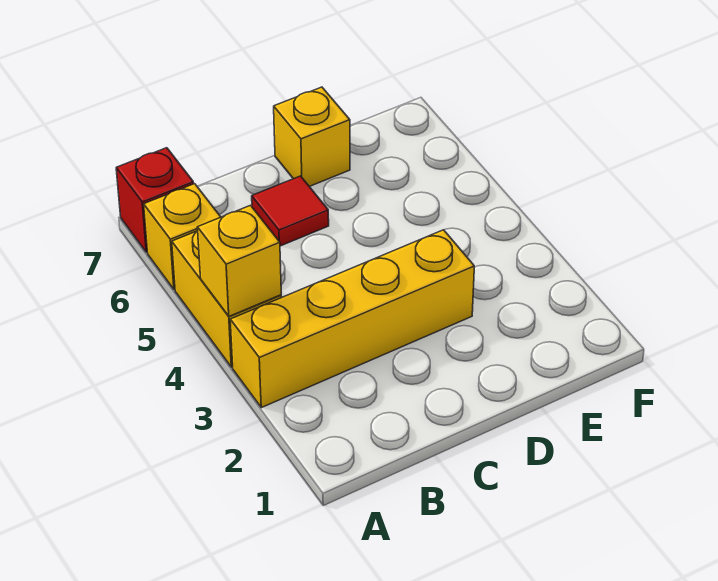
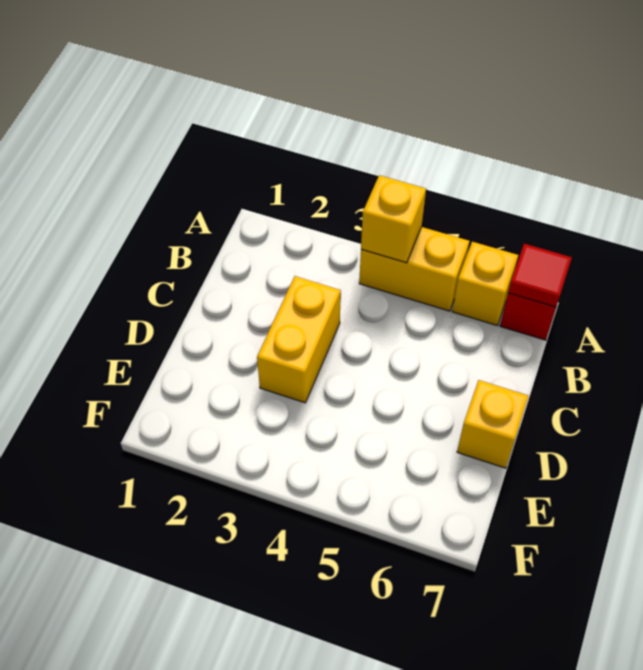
yellow 1x4 brick [230,230,474,408] -> yellow 1x2 brick [257,276,341,403]
red 1x1 tile [252,176,329,246] -> red 1x1 tile moved to [508,244,572,307]

